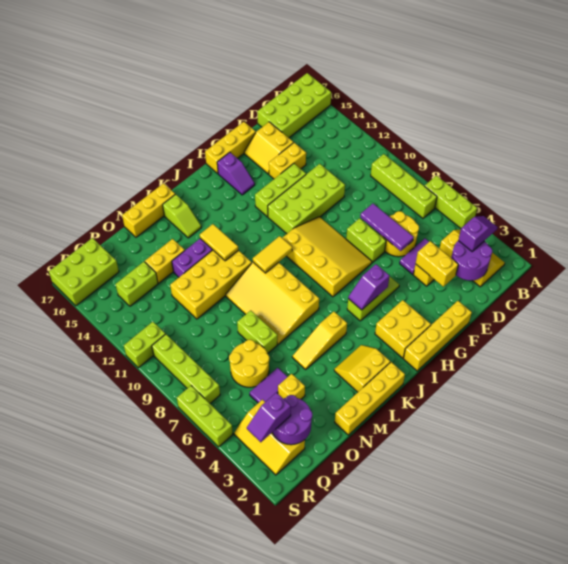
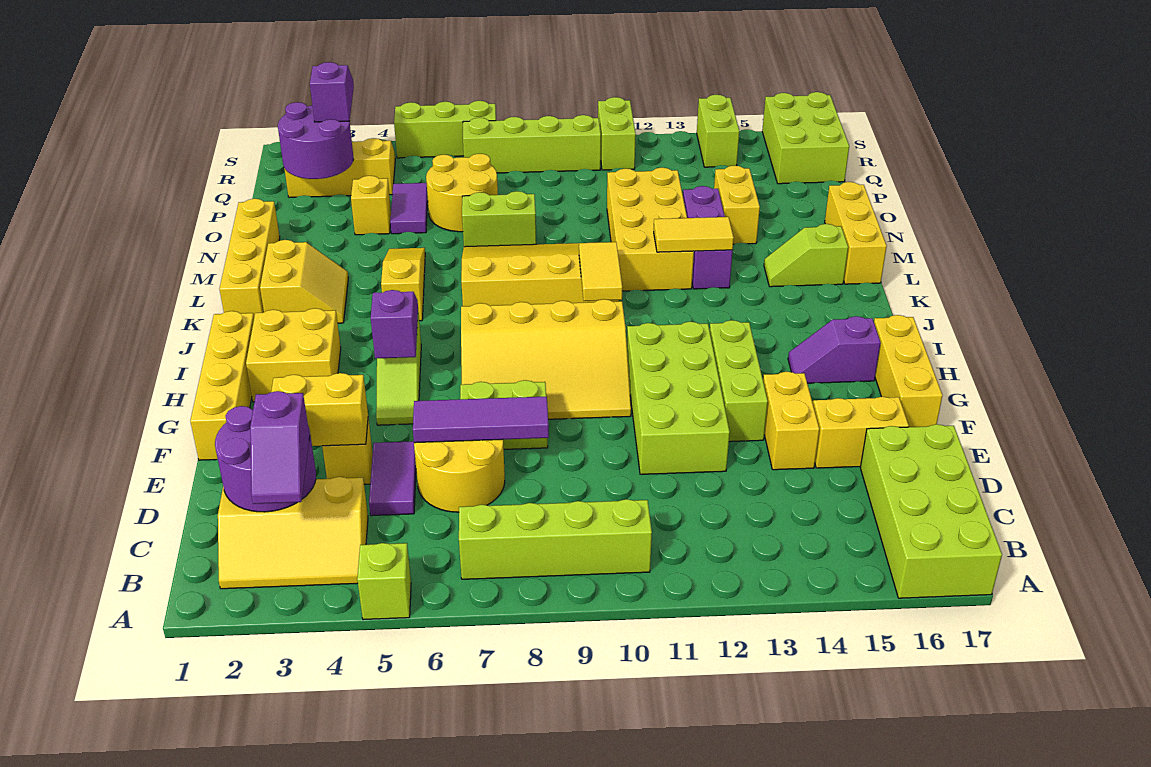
lime 1x3 brick [425,176,477,228] -> lime 1x1 brick [357,543,411,620]
lime 1x2 brick [116,262,158,306] -> lime 1x2 brick moved to [697,95,739,167]

